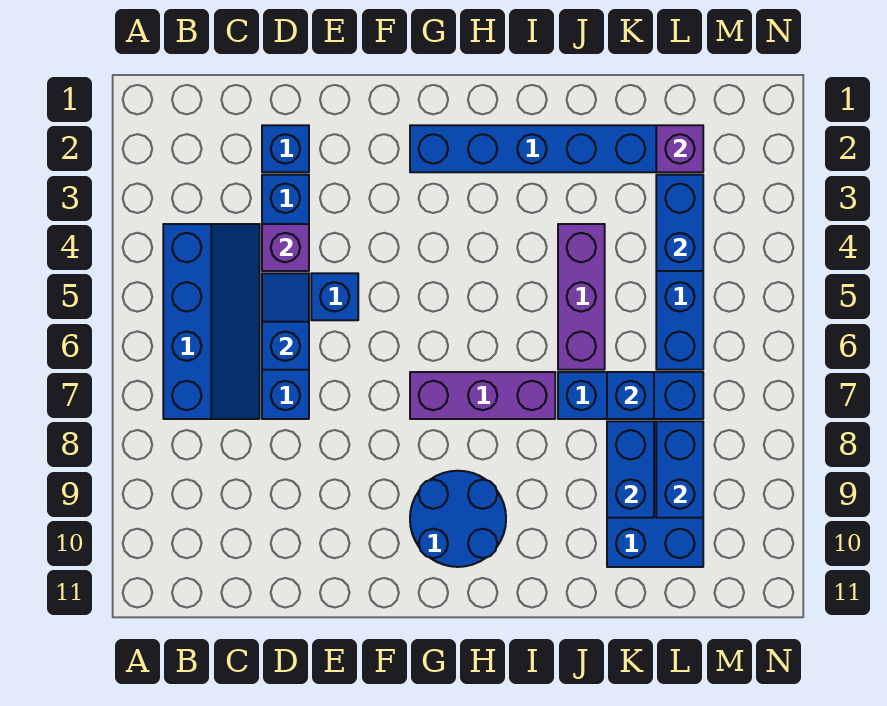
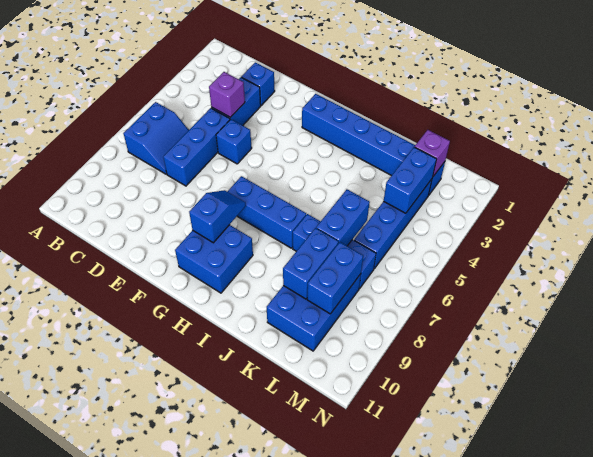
blue 2x4 slope [163,224,260,419] -> blue 2x2 slope [123,102,189,174]
blue 1x2 slope [262,273,309,370] -> blue 1x2 slope moved to [189,190,246,243]
purple 1x3 brick [410,372,555,419] -> blue 1x3 brick [227,176,306,248]
blue 2x2 round brick [410,471,506,567] -> blue 2x2 brick [175,225,253,293]
purple 1x3 brick [558,224,605,370] -> none
blue 1x1 brick [607,372,654,419] -> blue 1x2 brick [316,189,370,246]

